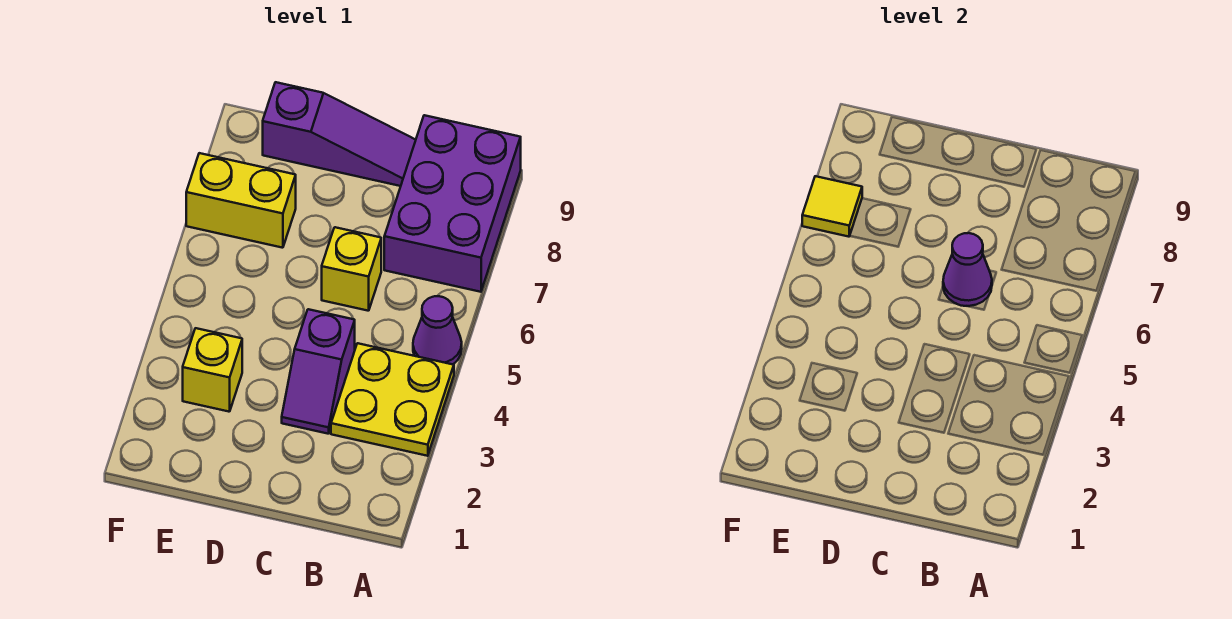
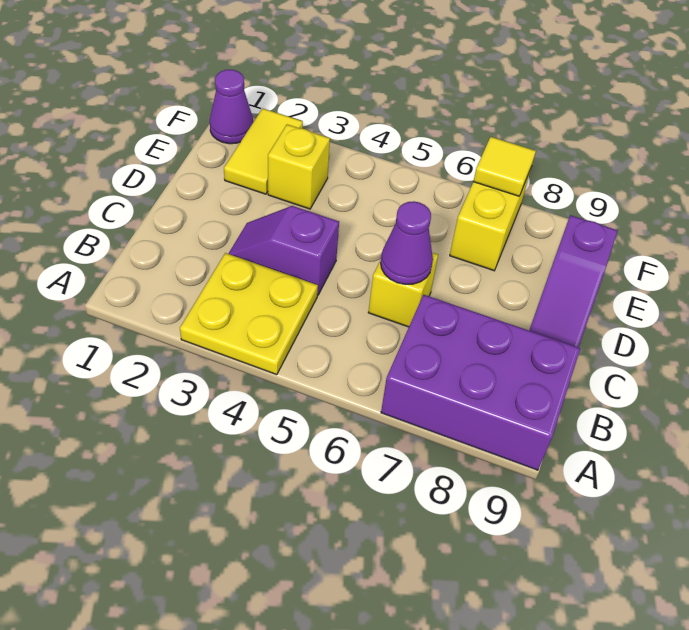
purple 1x1 cone [413,296,462,364] -> purple 1x1 cone moved to [210,70,253,144]
none -> yellow 1x2 tile [224,108,303,194]

